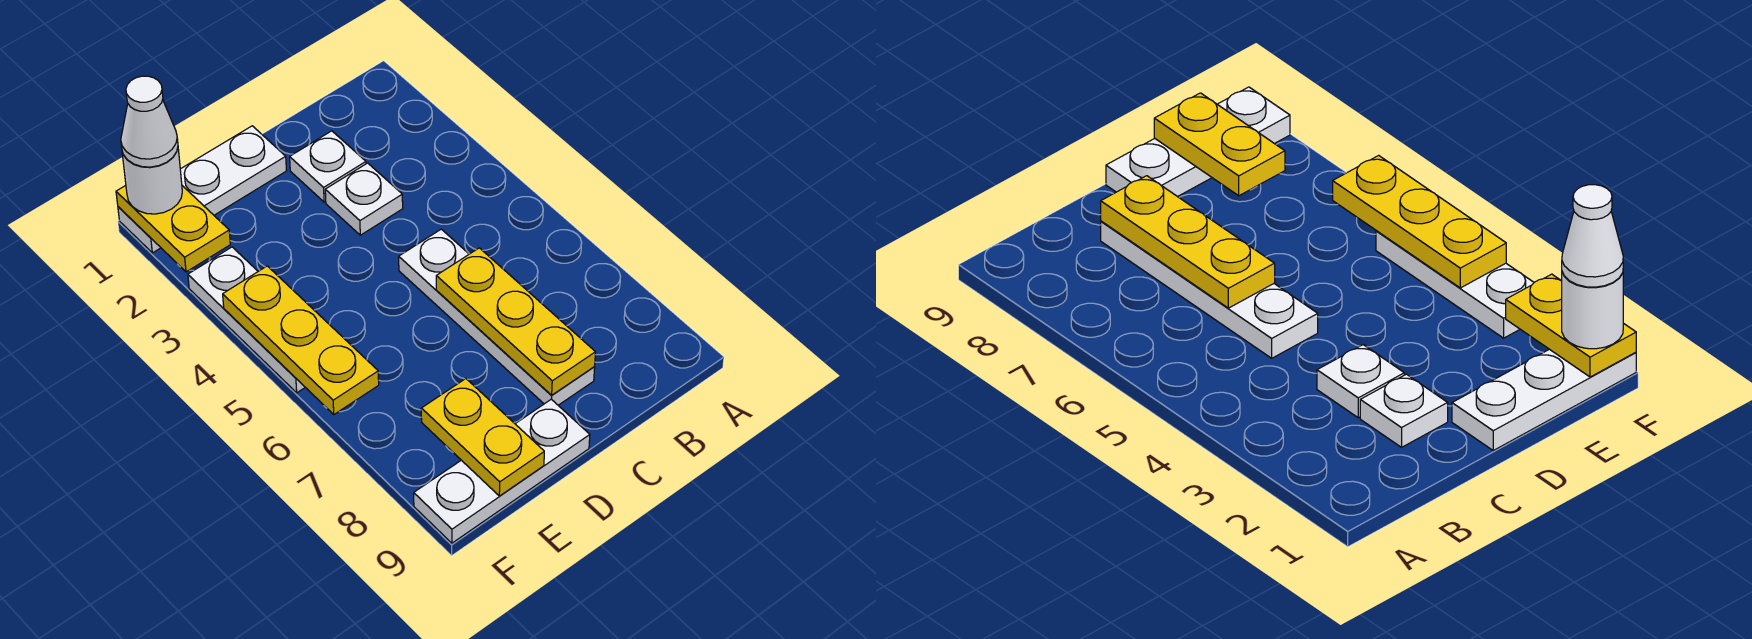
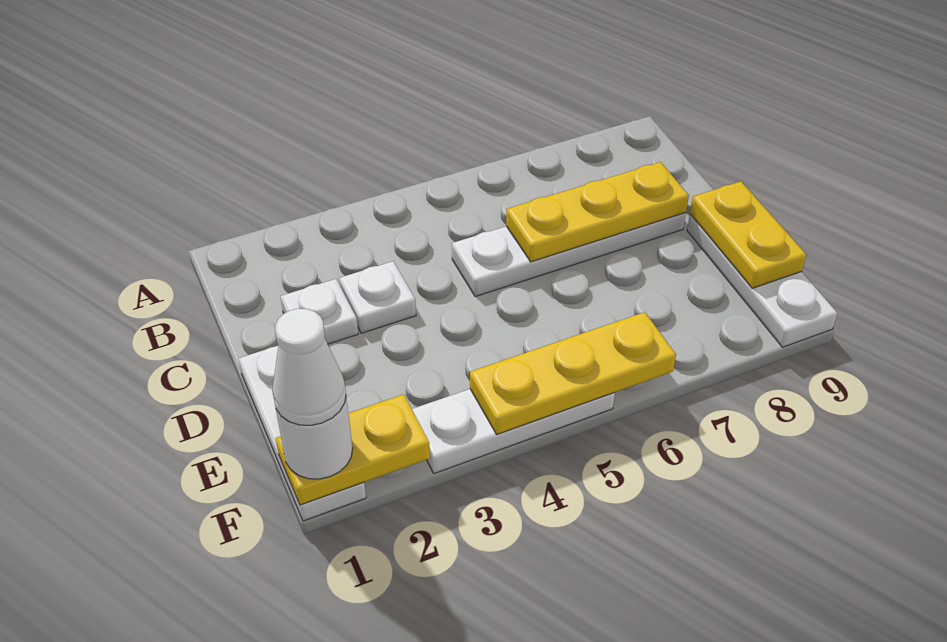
yellow 1x2 plate [421,379,544,496] -> yellow 1x2 plate turned to [690,181,806,288]

